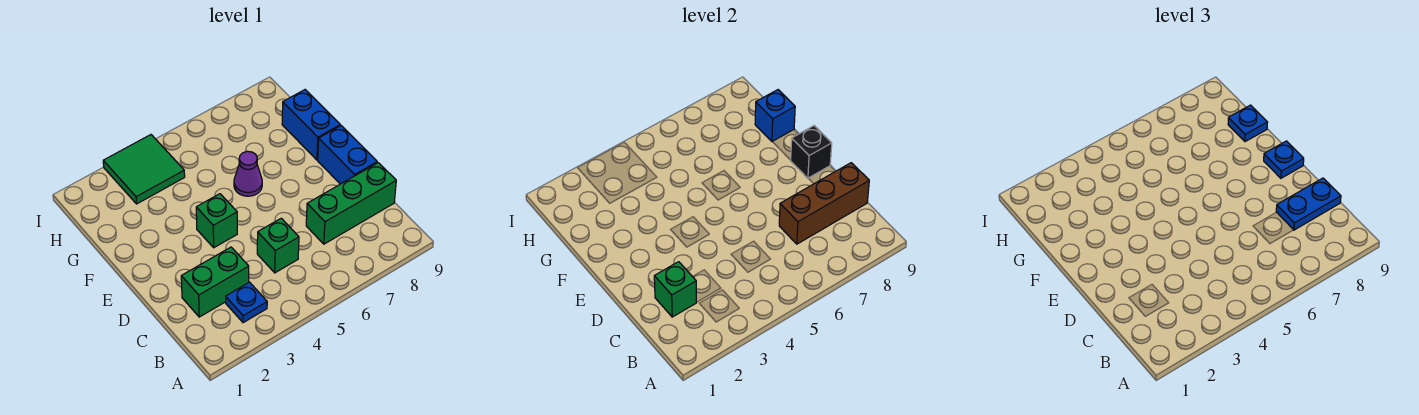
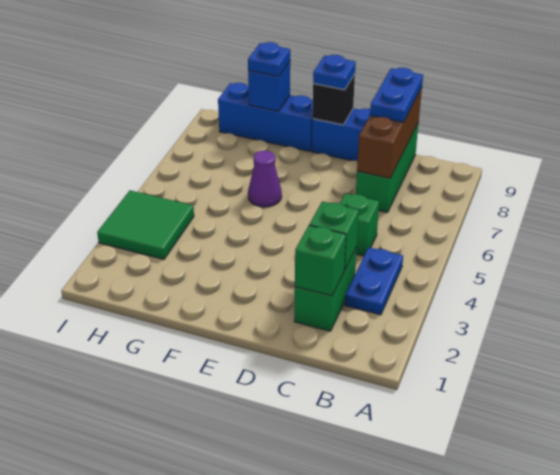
blue 1x1 plate [226,282,267,323] -> blue 1x2 plate [345,247,403,315]
green 1x1 brick [196,194,237,248] -> green 1x1 brick moved to [309,201,359,270]
blue 1x2 brick [282,90,340,160] -> blue 1x3 brick [218,83,313,151]

